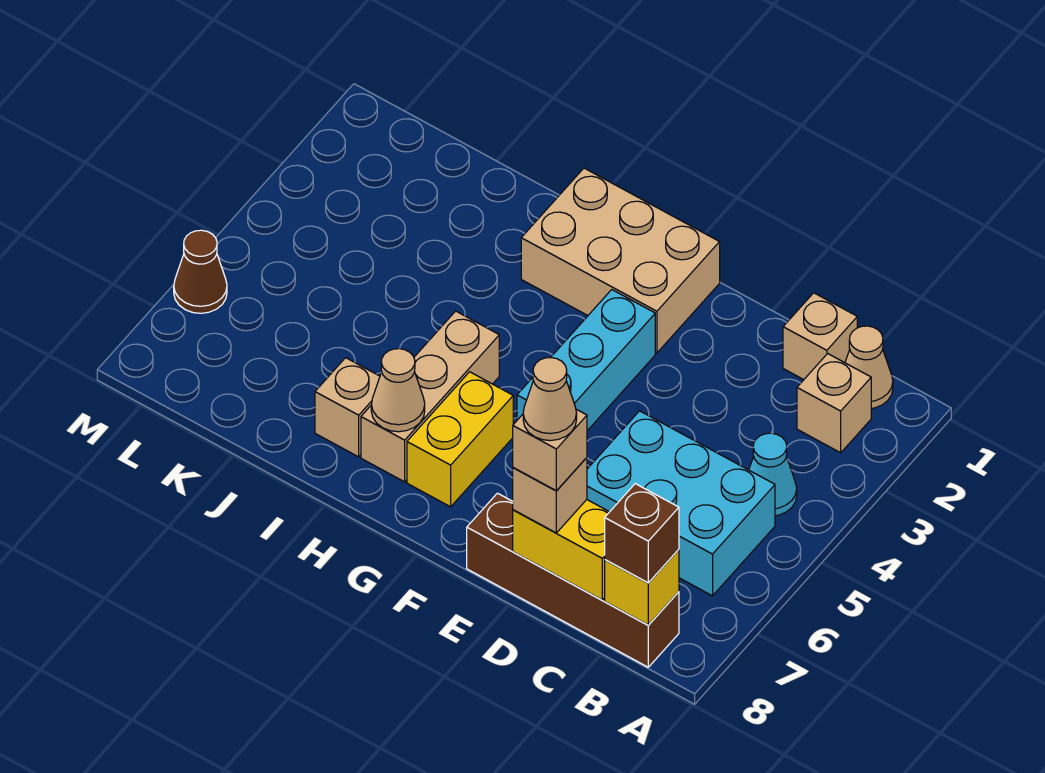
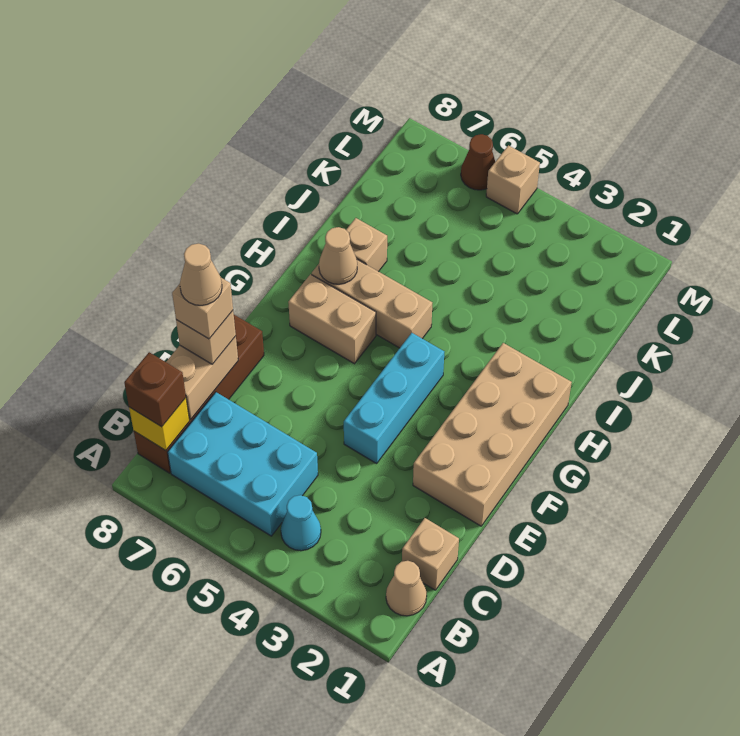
tan 1x1 brick [797,354,871,453] -> tan 1x1 brick moved to [486,145,540,214]
cyan 2x3 brick [587,411,775,596] -> cyan 2x3 brick turned to [168,392,318,536]
yellow 1x2 brick [513,500,609,600] -> tan 1x2 brick [166,336,238,419]
tan 2x3 brick [521,168,720,353] -> tan 2x4 brick [413,343,572,526]
cyan 1x3 brick [517,290,655,431] -> cyan 1x3 brick turned to [344,333,444,464]
yellow 1x2 brick [407,372,513,507] -> tan 1x2 brick [288,274,376,364]

